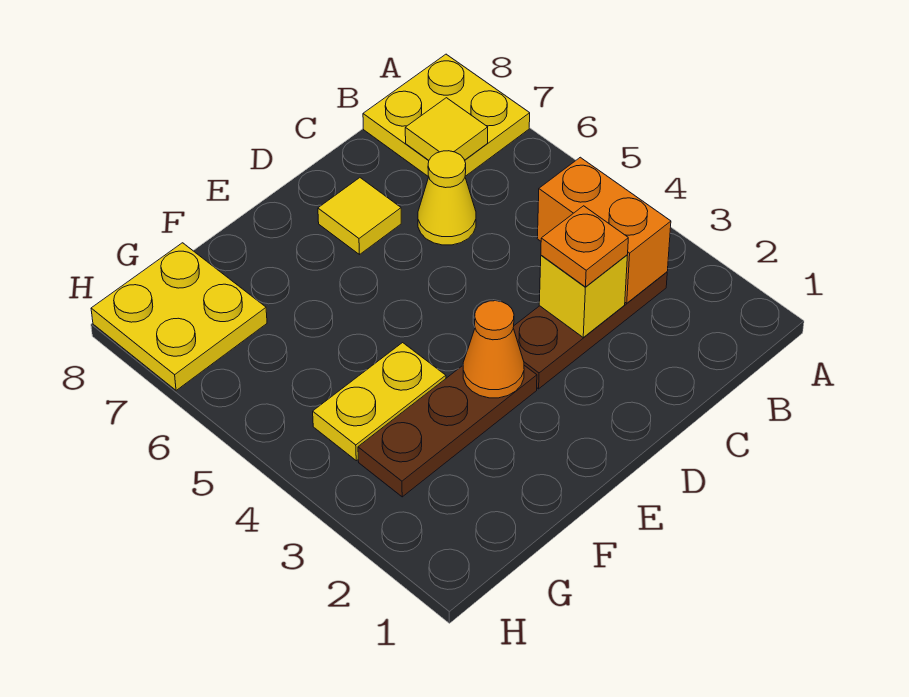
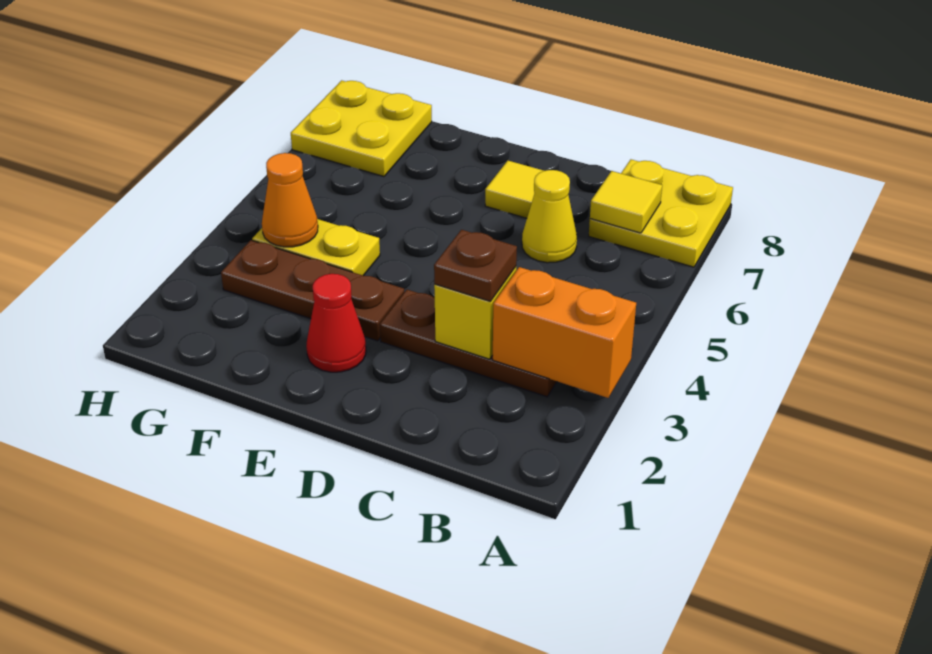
orange 1x2 brick [537,157,671,303] -> orange 1x2 brick turned to [493,267,636,398]
orange 1x1 plate [541,206,628,287] -> brown 1x1 plate [434,230,517,302]
none -> red 1x1 cone [306,274,366,372]
orange 1x1 cone [463,301,524,398] -> orange 1x1 cone moved to [262,153,318,247]

